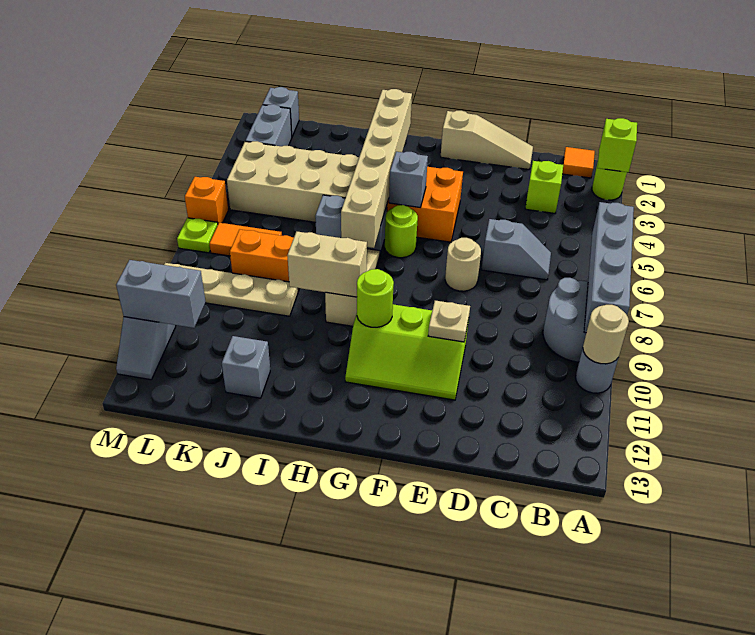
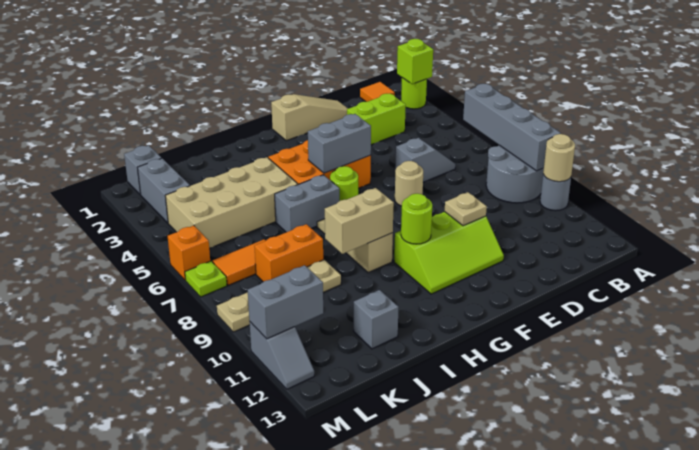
lime 1x1 brick [525,161,563,213] -> lime 1x2 brick [347,94,406,145]
grey 1x1 brick [389,152,428,207] -> grey 1x2 brick [308,114,371,173]
tan 1x6 brick [341,89,412,248] -> none

